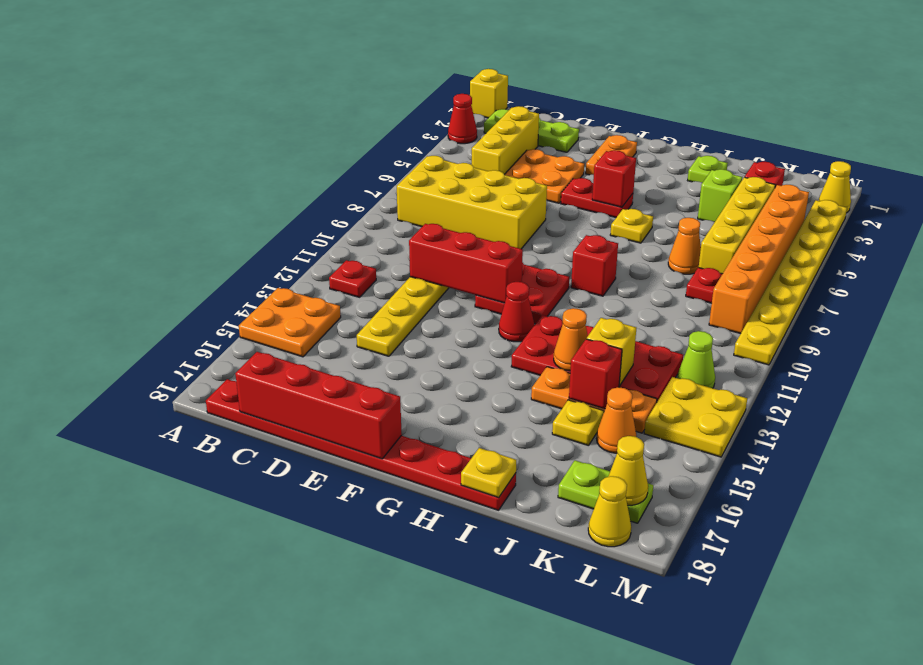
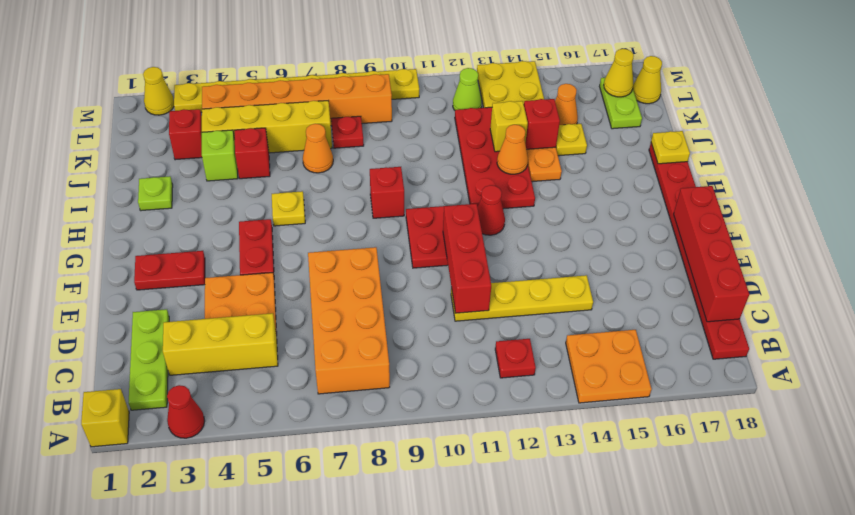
yellow 2x4 brick [397,156,547,249] -> orange 2x4 brick [308,247,390,394]
orange 1x2 plate [586,135,637,175] -> red 1x2 plate [134,251,205,290]
red 1x1 brick [592,150,636,207] -> red 1x1 brick moved to [235,128,270,179]

